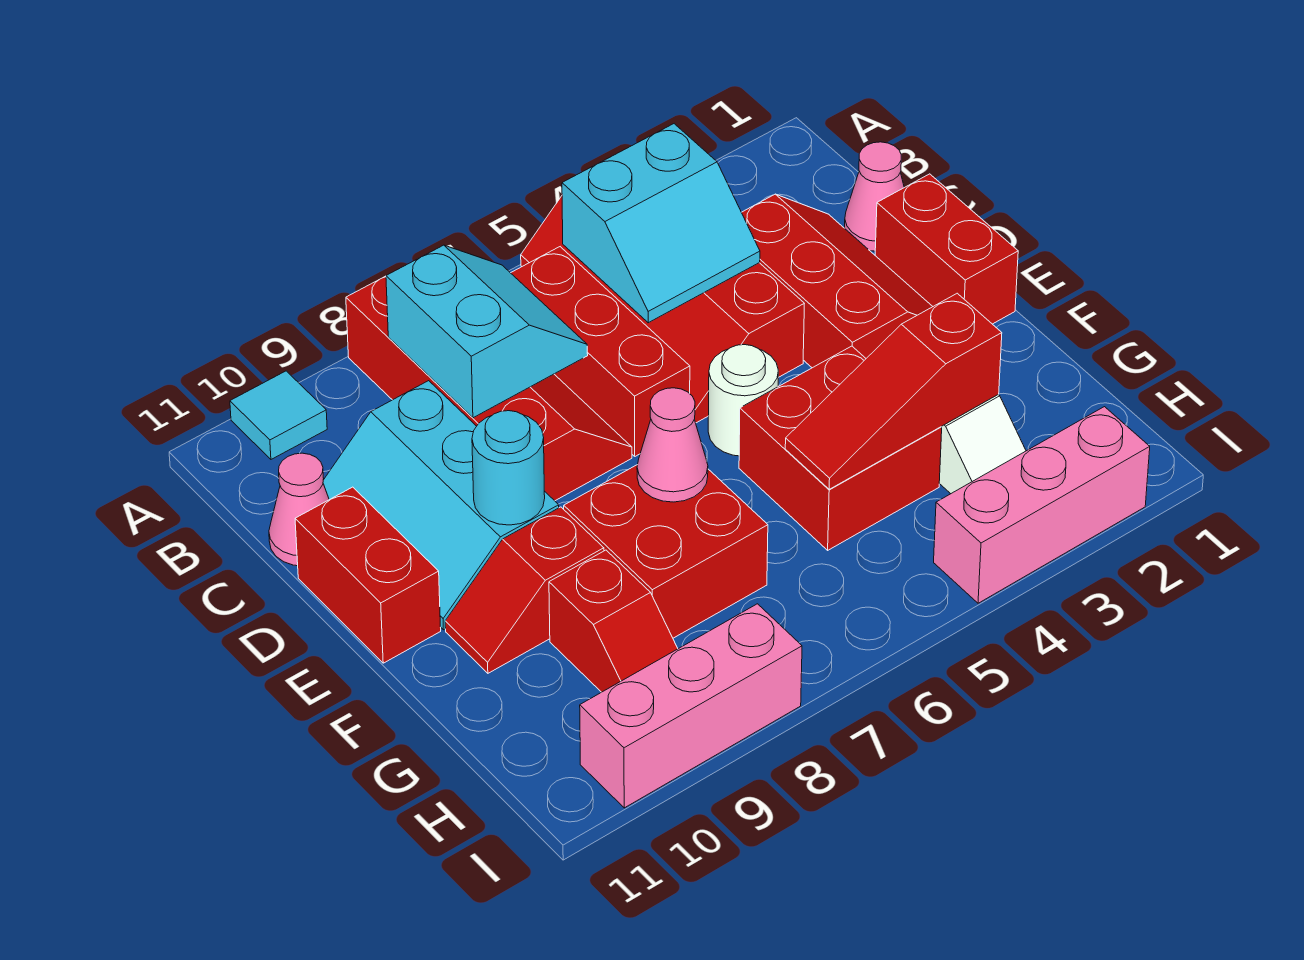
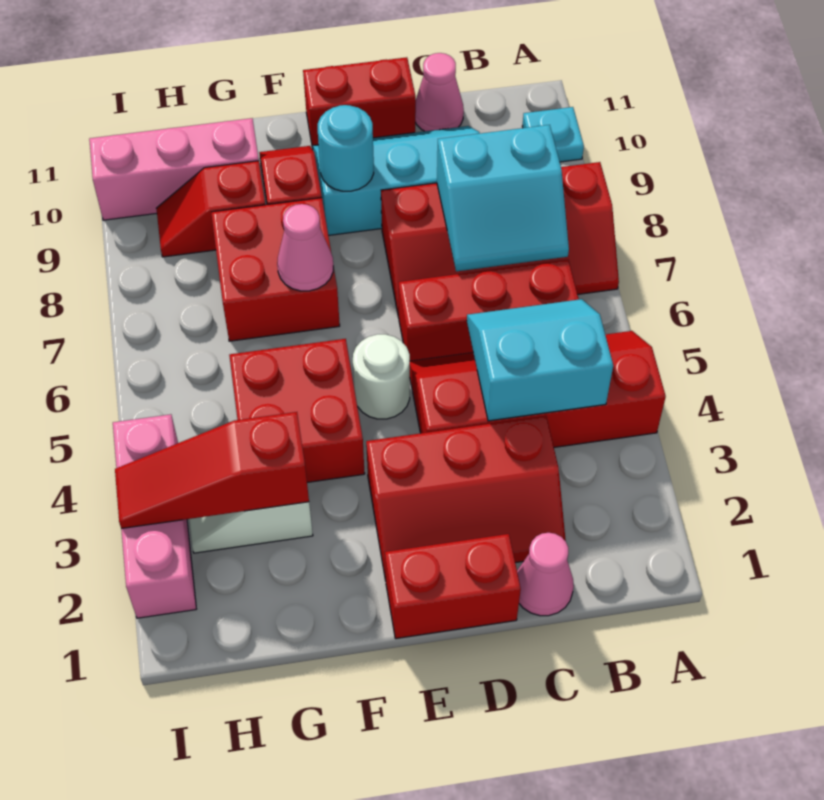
cyan 1x1 tile [230,371,327,459] -> cyan 1x1 plate [522,107,584,162]
cyan 2x2 slope [562,124,760,323] -> cyan 2x2 slope turned to [467,299,613,421]
red 1x3 slope [785,293,1002,489] -> red 1x3 slope turned to [115,412,309,529]
pink 1x3 brick [580,604,802,808] -> pink 1x3 brick turned to [89,118,259,220]

